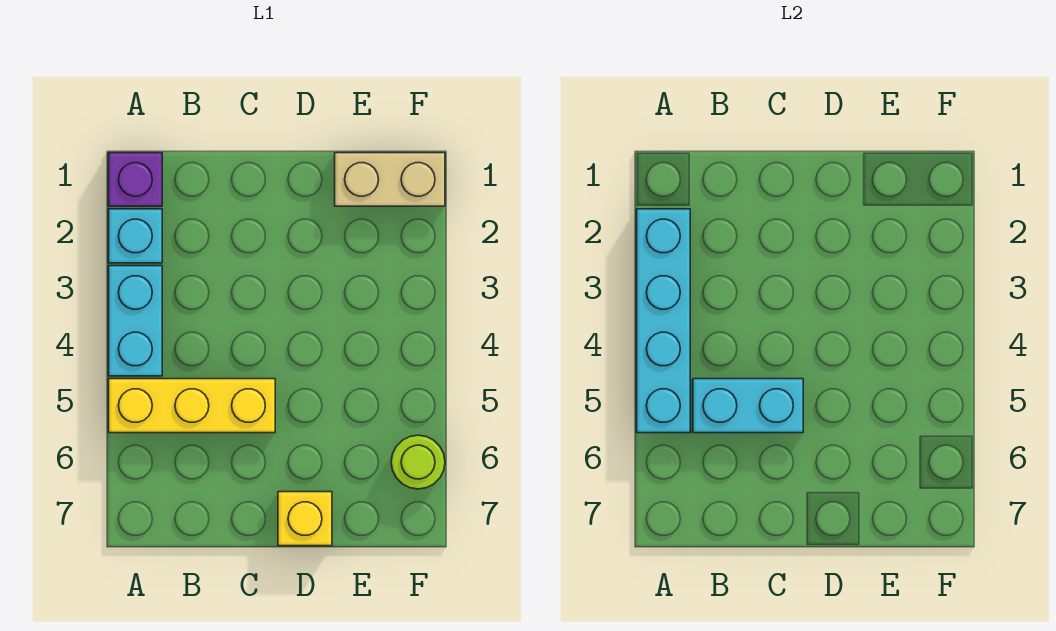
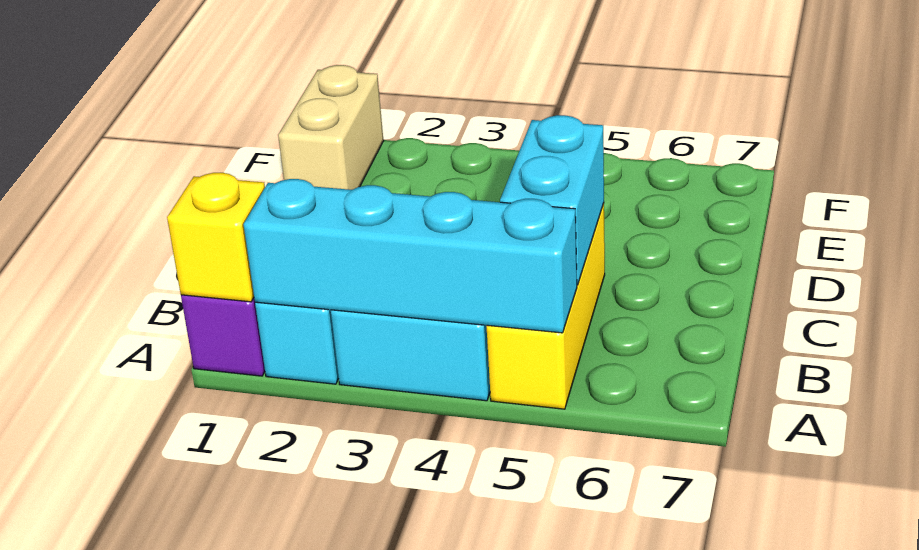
yellow 1x1 brick [278,492,332,546] -> yellow 1x1 brick moved to [167,173,265,302]
lime 1x1 round brick [391,435,445,489] -> none

